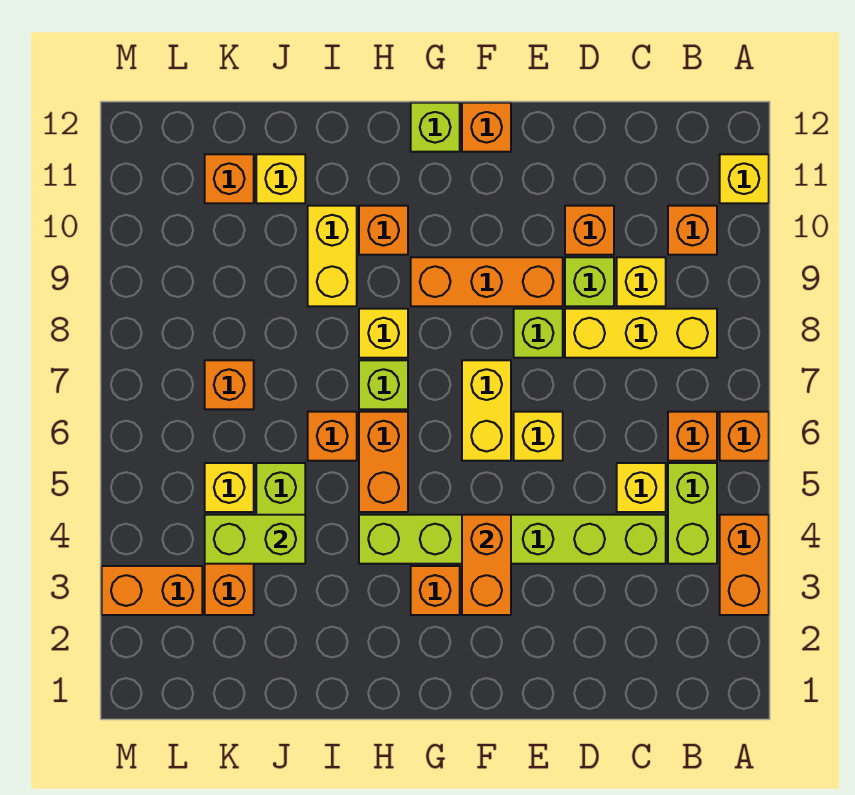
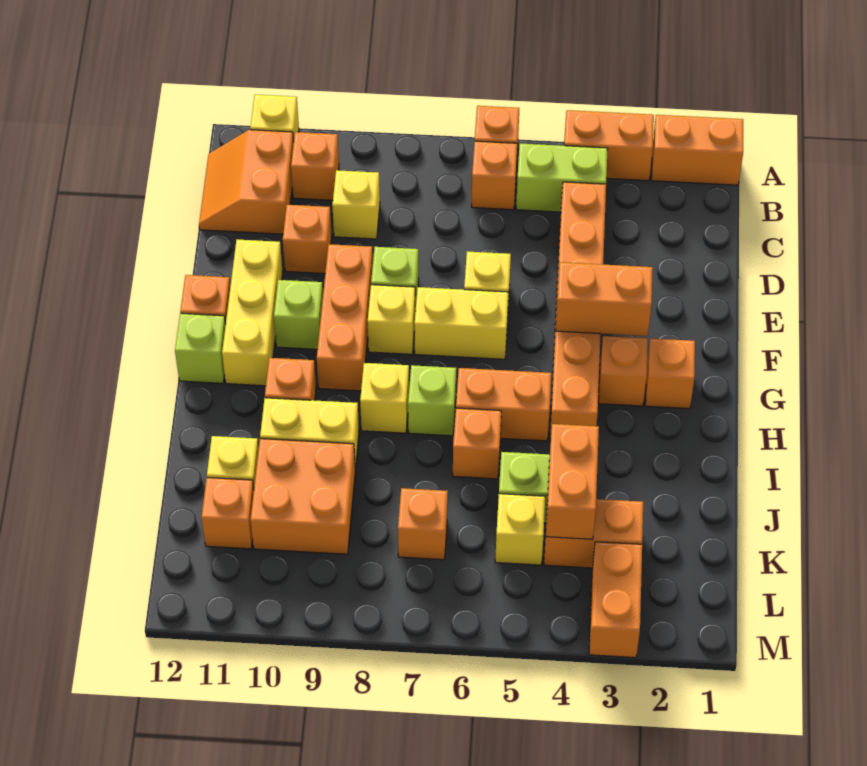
none -> orange 1x2 brick [651,115,743,185]
yellow 1x3 brick [565,309,717,358] -> yellow 1x3 brick moved to [222,240,283,386]
none -> orange 2x2 slope [199,130,294,234]
lime 1x6 brick [359,515,666,564] -> orange 1x6 brick [550,182,606,441]
yellow 1x1 brick [617,463,666,512] -> yellow 1x1 brick moved to [368,285,416,354]
lime 1x1 brick [565,257,614,306] -> lime 1x1 brick moved to [274,280,323,349]
none -> orange 1x1 brick [645,338,695,409]
lime 1x2 brick [205,515,305,564] -> orange 1x2 brick [546,424,599,539]
none -> orange 2x2 brick [251,439,355,554]

